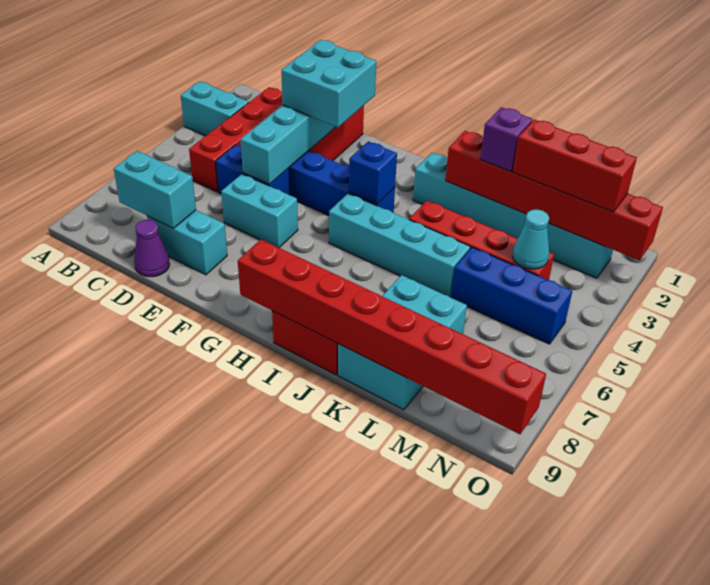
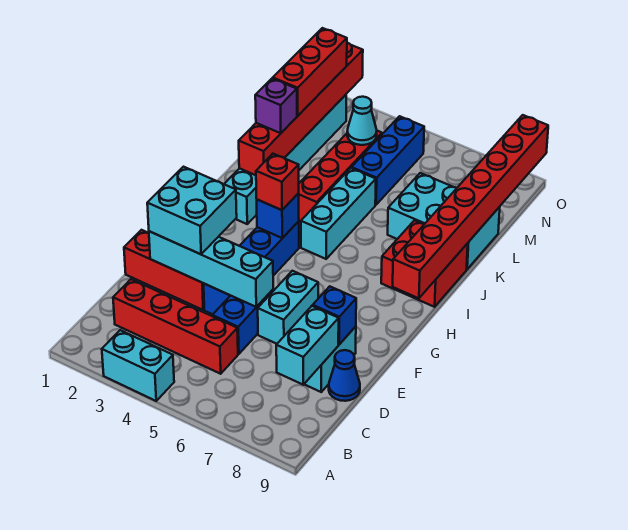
cyan 1x2 brick [181,82,249,136] -> cyan 1x2 brick turned to [102,330,174,401]
purple 1x1 cone [134,220,170,277] -> blue 1x1 cone [329,350,360,401]
none -> blue 1x1 brick [313,286,356,344]
none -> red 1x1 brick [256,154,299,210]
cyan 1x4 brick [329,194,470,297] -> cyan 1x3 brick [301,168,376,259]

